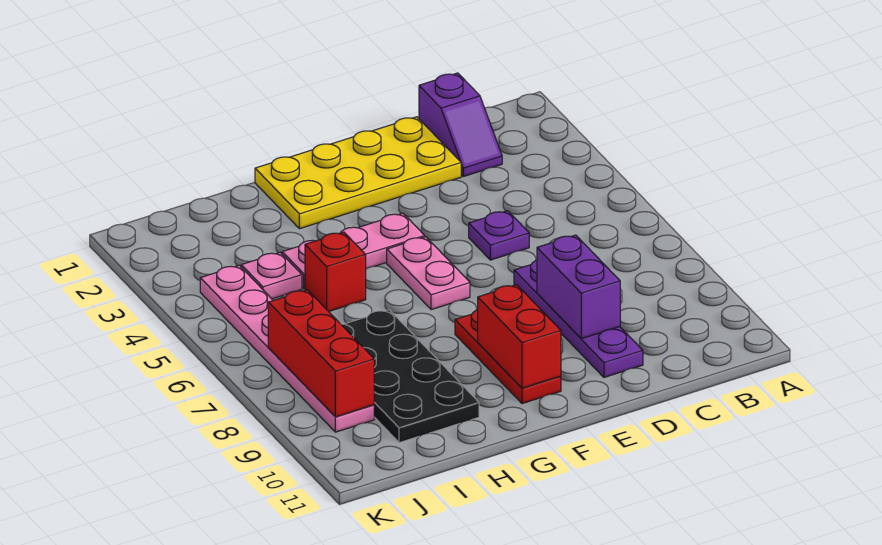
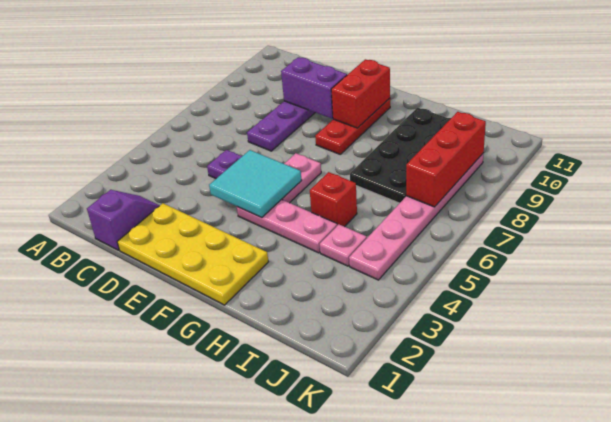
purple 1x2 brick [537,235,620,339] -> purple 1x2 brick turned to [281,57,347,119]
none -> cyan 2x2 tile [209,150,302,218]

